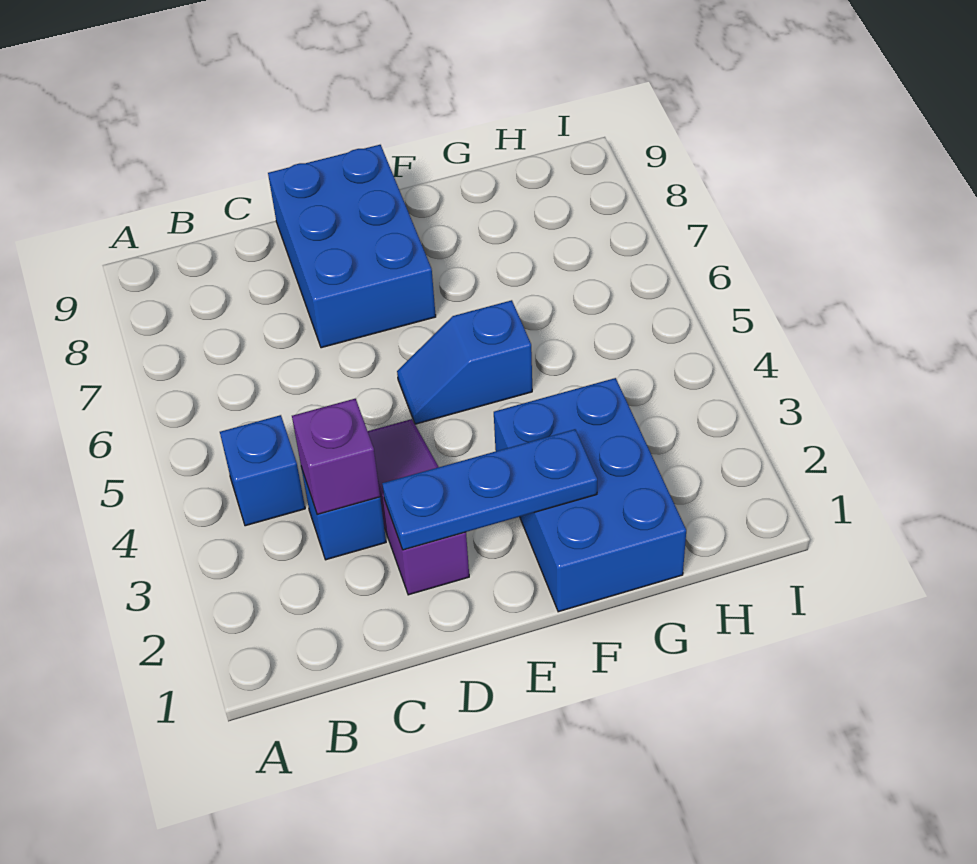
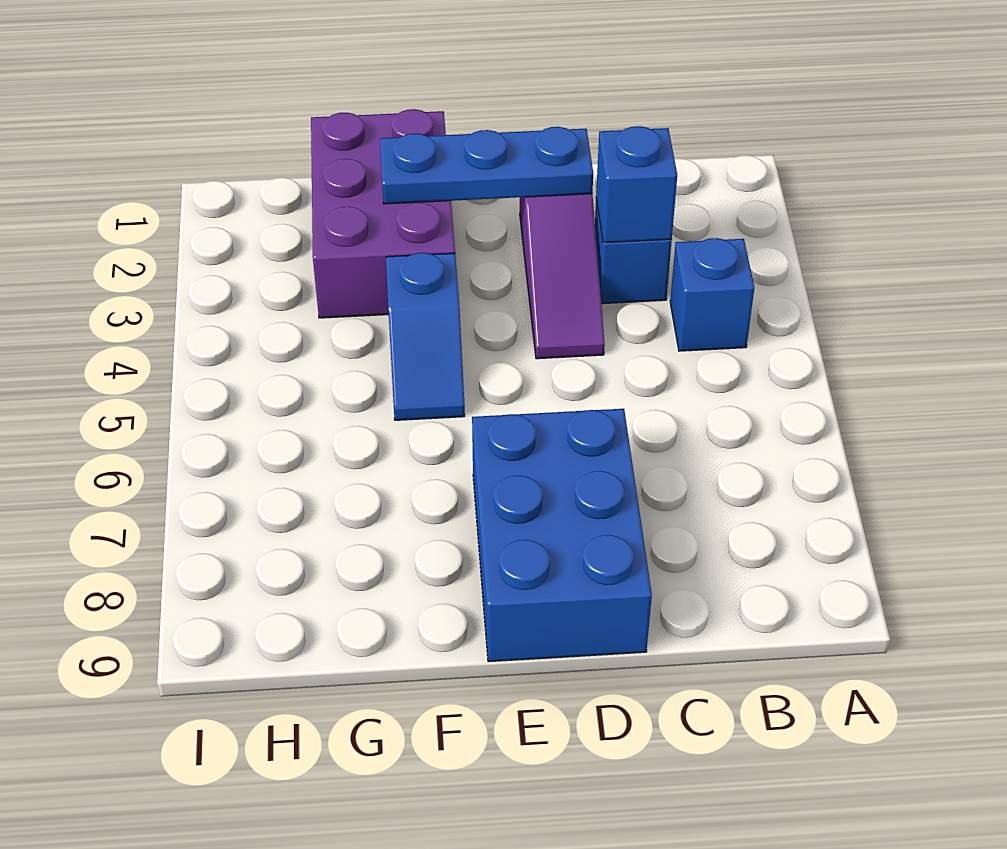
purple 1x1 brick [292,399,380,514] -> blue 1x1 brick [596,126,677,243]
blue 1x2 slope [397,300,532,424] -> blue 1x2 slope turned to [386,253,465,420]
blue 2x3 brick [494,378,686,612] -> purple 2x3 brick [311,109,455,318]

